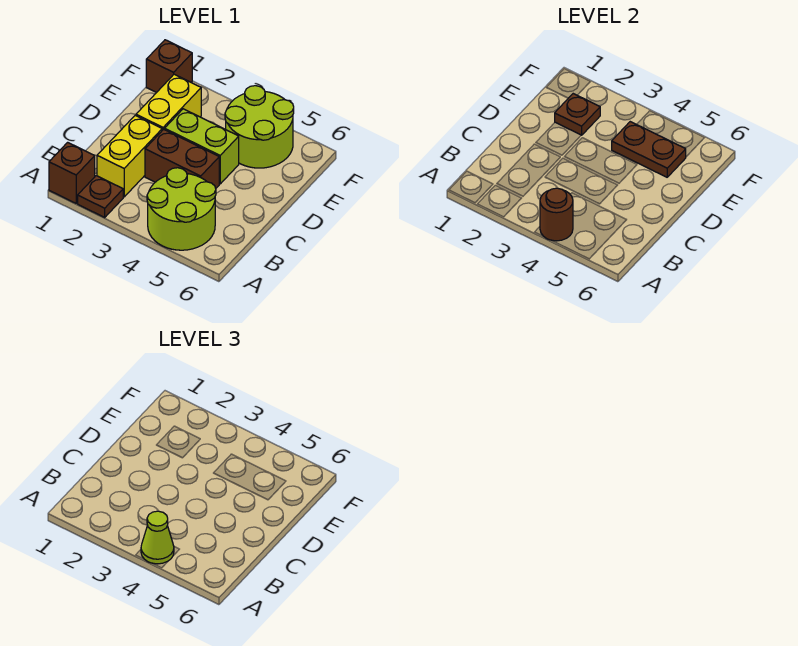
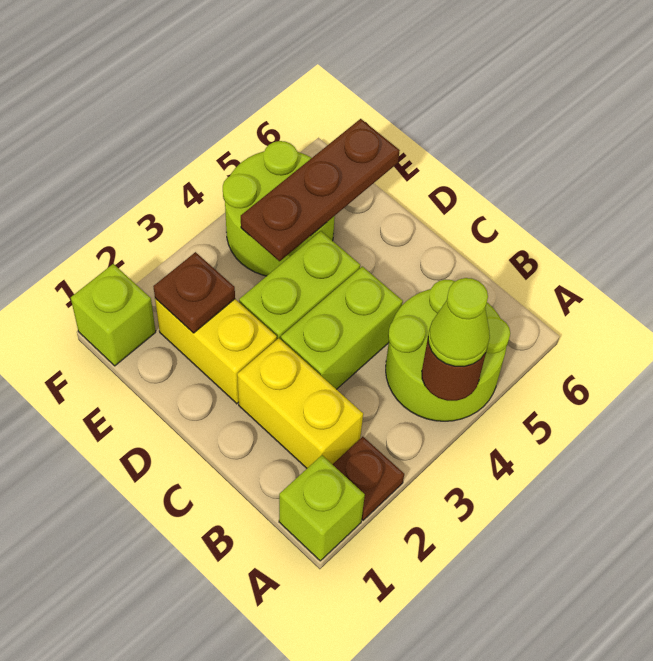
brown 1x1 brick [49,142,95,203] -> lime 1x1 brick [279,455,365,561]
brown 1x2 brick [145,129,219,188] -> lime 1x2 brick [281,266,403,389]
brown 1x2 plate [612,122,686,177] -> brown 1x3 plate [241,119,400,261]
brown 1x1 brick [146,40,192,93] -> lime 1x1 brick [71,264,156,366]

